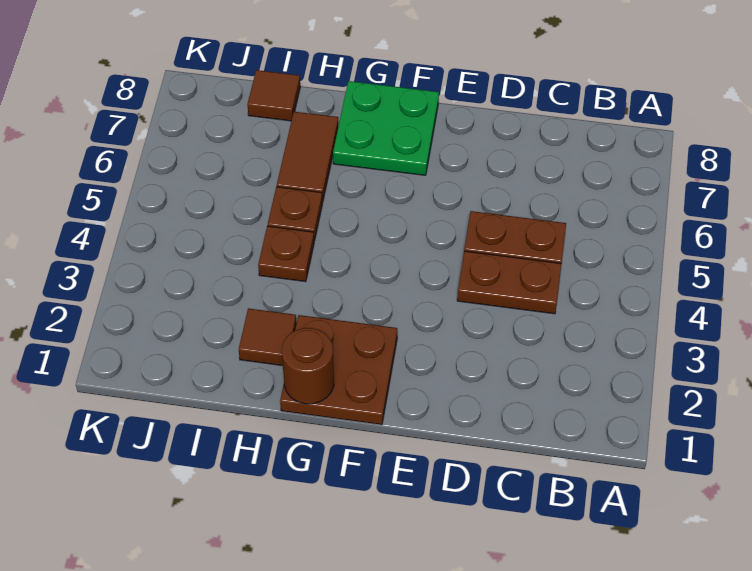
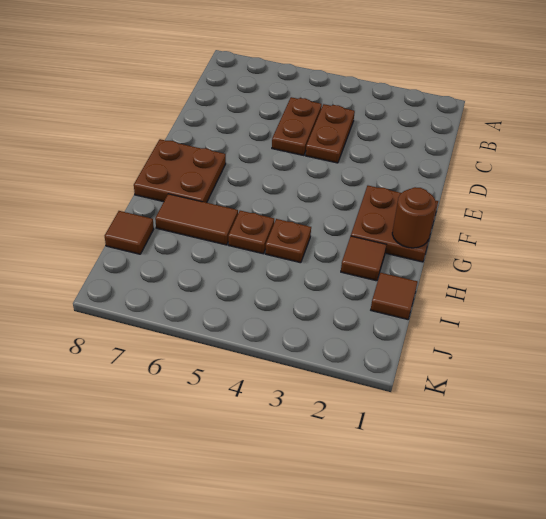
green 2x2 plate [333,81,439,175] -> brown 2x2 plate [134,139,226,203]
none -> brown 1x1 tile [371,273,417,319]

